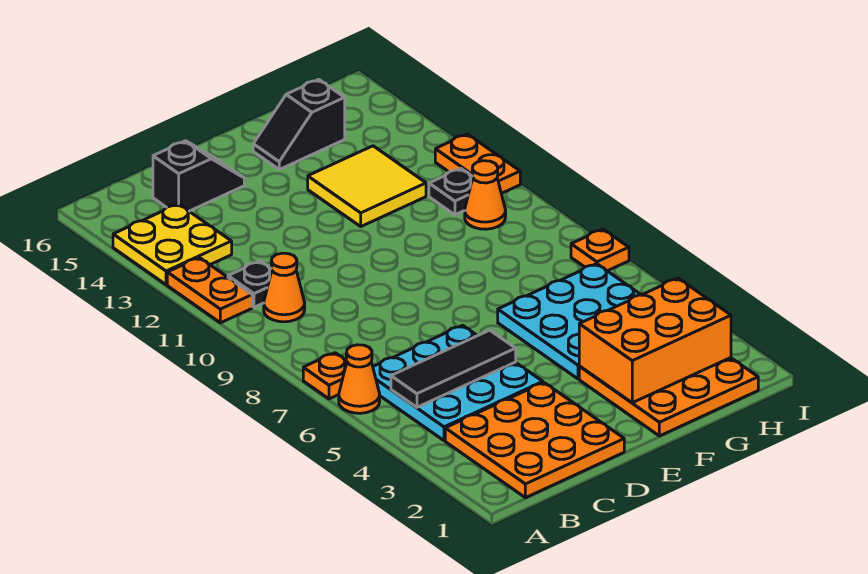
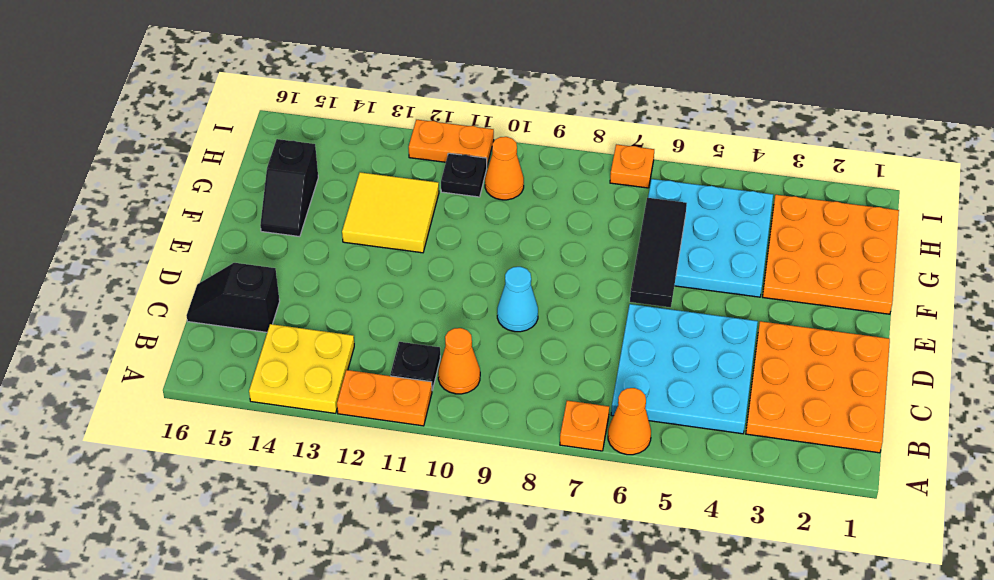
black 1x3 tile [391,330,516,407] -> black 1x3 tile moved to [630,198,687,307]
black 1x2 slope [153,141,244,211] -> black 1x2 slope turned to [186,263,280,332]
none -> cyan 1x1 cone [497,267,538,332]
orange 2x3 brick [579,278,731,403] -> none

